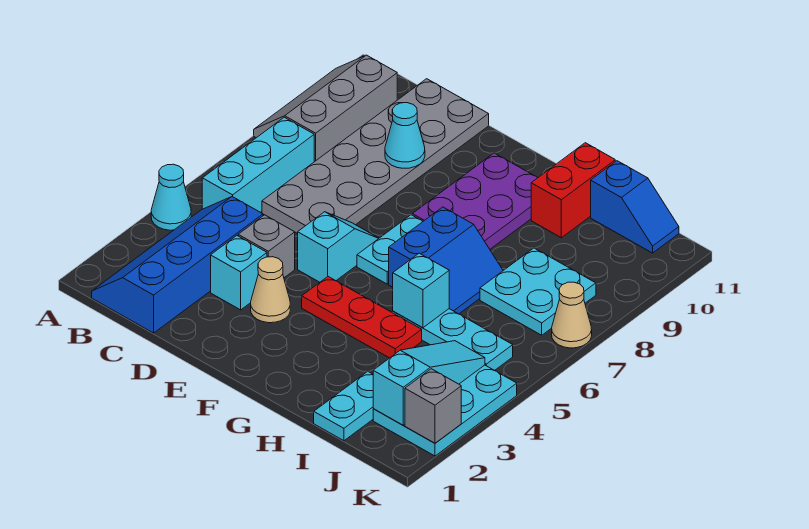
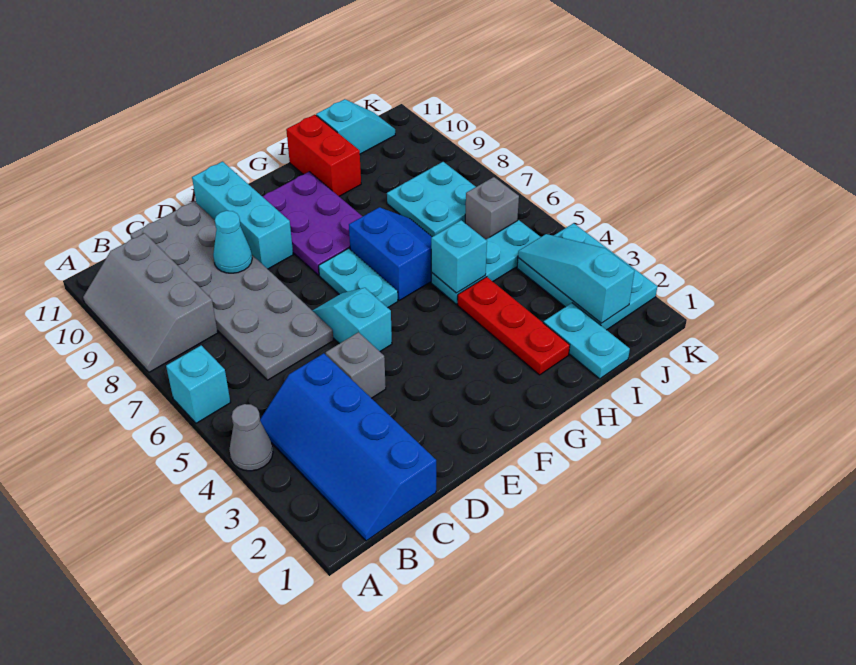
cyan 1x1 cone [151,164,191,230] -> grey 1x1 cone [229,404,273,471]
cyan 1x3 brick [202,117,314,212] -> cyan 1x3 brick moved to [192,162,293,269]
cyan 1x1 brick [211,236,267,310] -> cyan 1x1 brick moved to [166,345,230,423]
tan 1x1 cone [251,257,290,323] -> none
red 1x3 plate [302,277,422,358] -> red 1x3 plate turned to [457,277,570,375]
blue 1x2 slope [591,161,679,253] -> cyan 1x2 slope [316,99,395,154]
grey 1x1 brick [405,369,461,443] -> grey 1x1 brick moved to [465,177,519,240]
tan 1x1 cone [552,282,592,348] -> none

